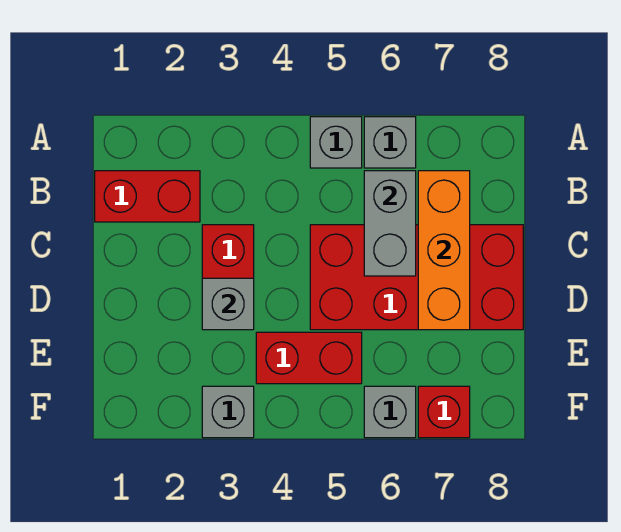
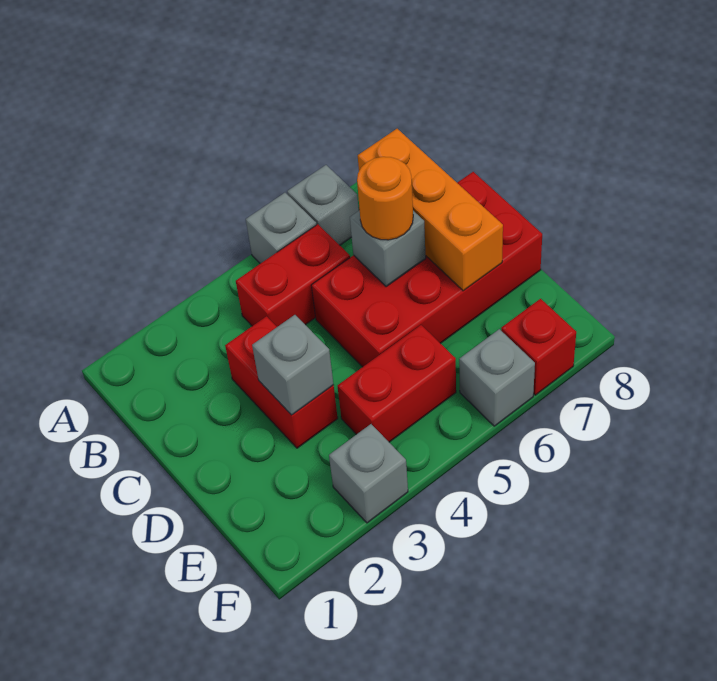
red 1x2 brick [95,171,200,222] -> red 1x2 brick moved to [236,224,350,327]
grey 1x2 brick [364,171,416,276] -> grey 1x1 brick [350,210,426,287]
none -> orange 1x1 round brick [357,157,413,240]

